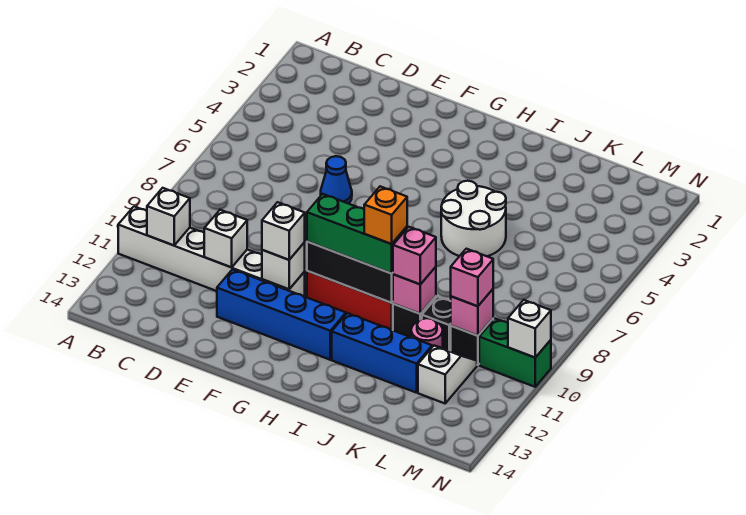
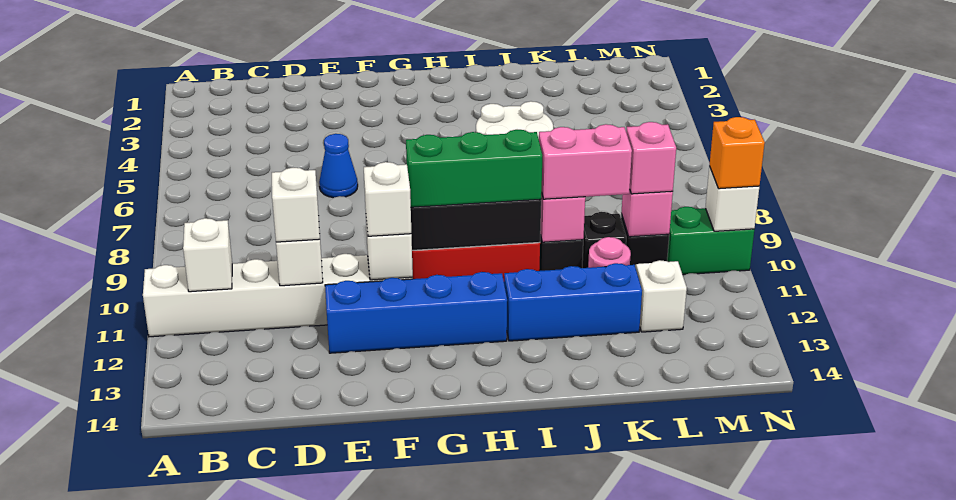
none -> white 1x1 brick [272,168,320,242]
orange 1x1 brick [364,186,407,244] -> orange 1x1 brick moved to [710,117,765,189]
pink 1x1 brick [393,227,436,284] -> pink 1x2 brick [539,124,632,199]

